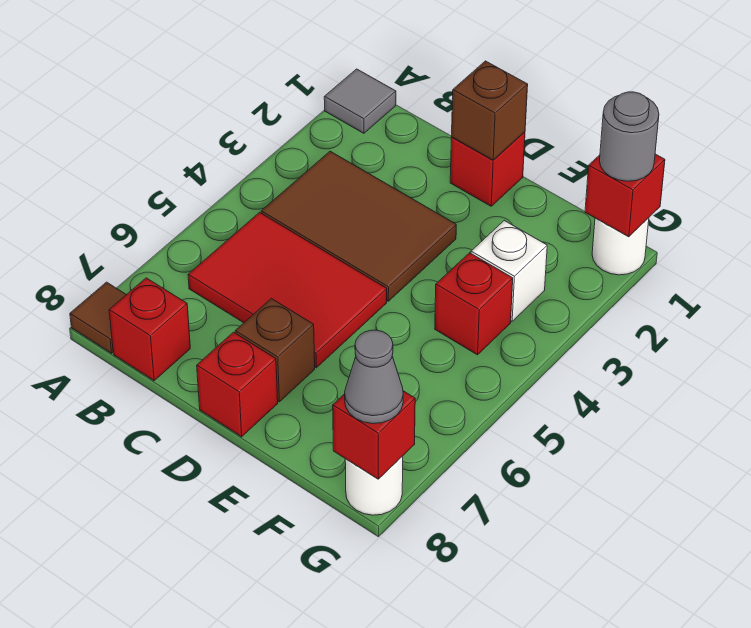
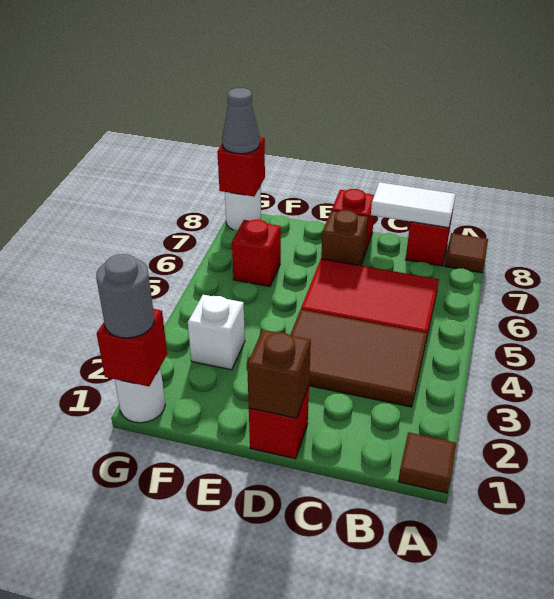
grey 1x1 tile [324,69,396,133] -> brown 1x1 tile [398,432,456,493]
none -> white 1x2 tile [371,182,456,228]
red 1x1 brick [435,253,513,355] -> red 1x1 brick moved to [232,220,281,287]

